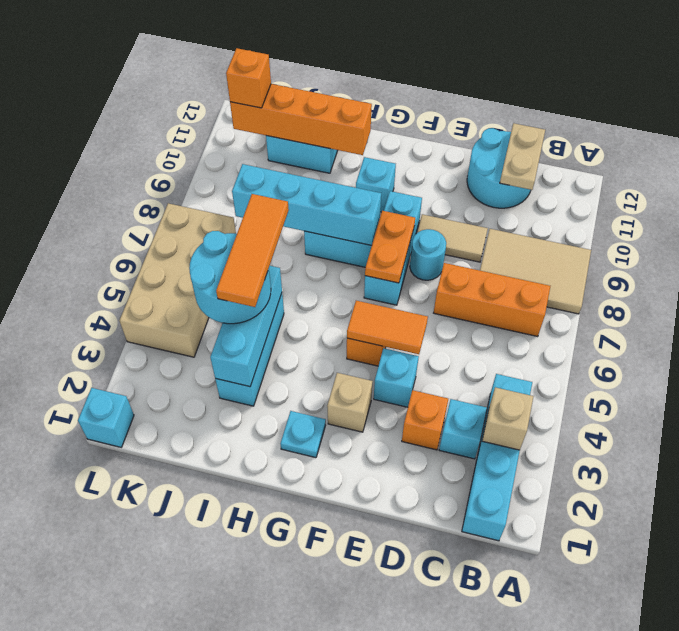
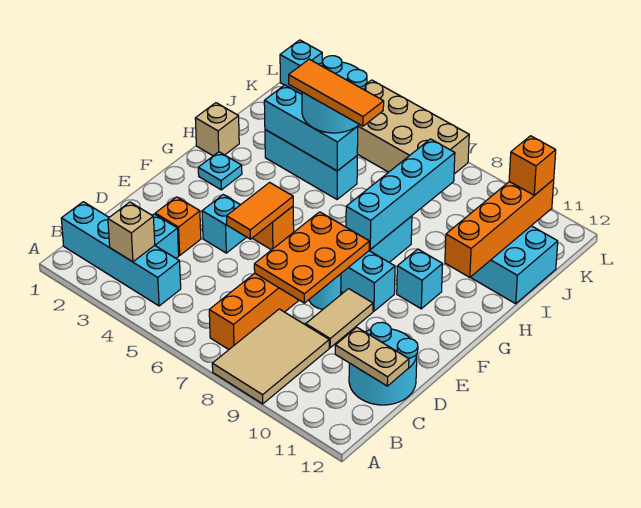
tan 1x1 brick [327,373,373,432] -> tan 1x1 brick moved to [195,103,239,156]
orange 1x2 plate [365,211,415,283] -> orange 2x3 plate [254,212,369,303]

